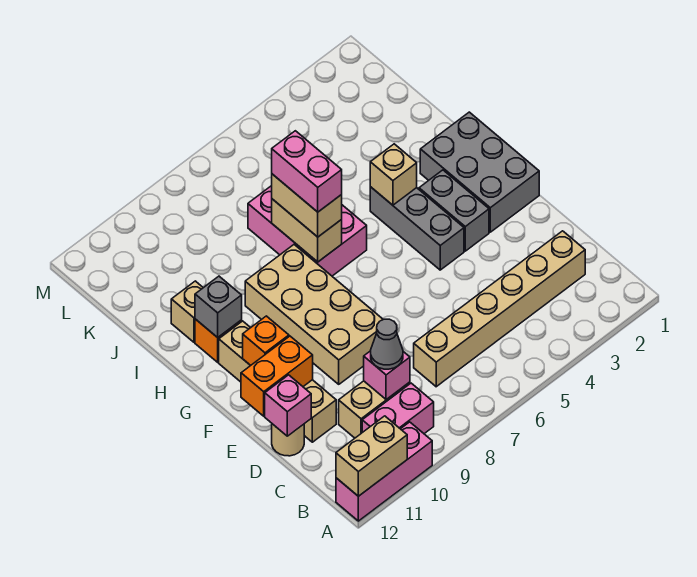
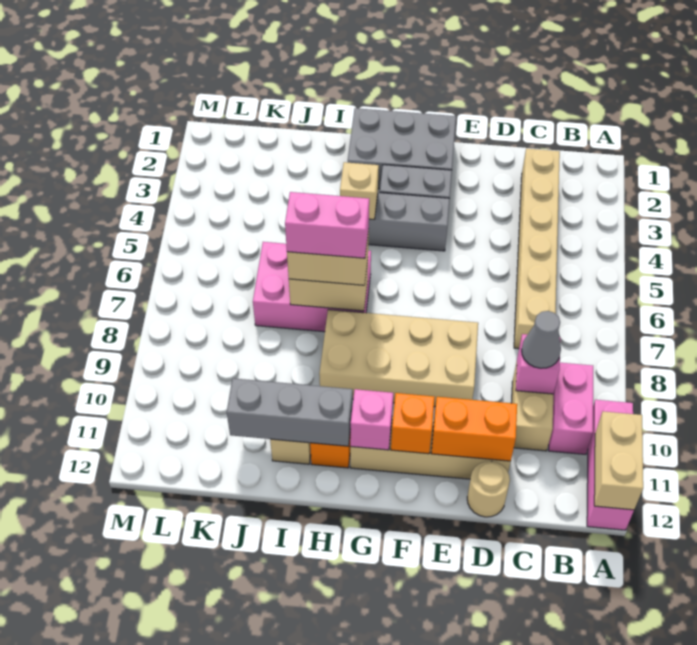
pink 1x1 brick [265,375,311,436] -> pink 1x1 brick moved to [350,389,393,450]
orange 1x2 brick [241,336,313,416] -> orange 1x2 brick turned to [431,397,517,461]
grey 1x1 brick [195,276,242,338] -> grey 1x3 brick [227,378,353,446]

